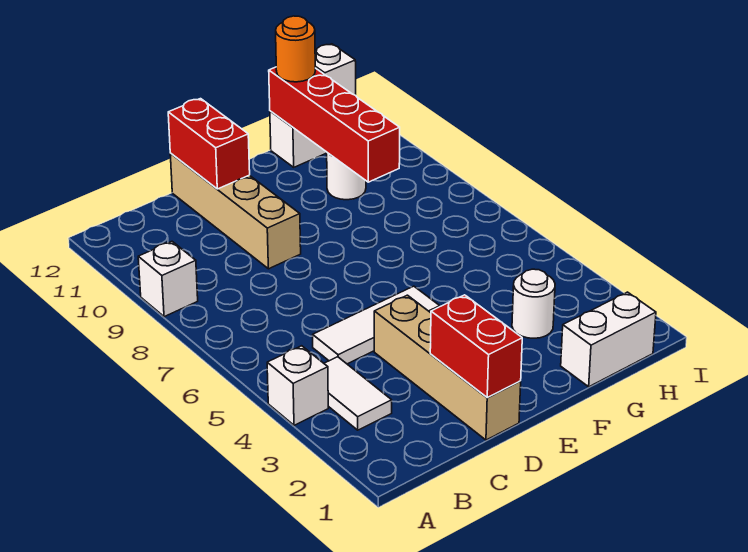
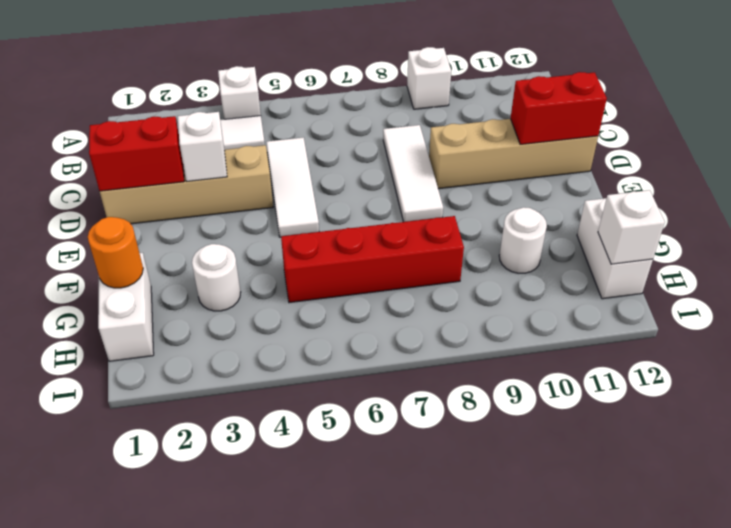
none -> white 1x3 tile [383,125,443,222]
none -> white 1x1 brick [178,112,227,181]
red 1x4 brick [269,67,400,182] -> red 1x4 brick moved to [281,216,464,303]
orange 1x1 round brick [276,16,315,82] -> orange 1x1 round brick moved to [88,217,143,288]

